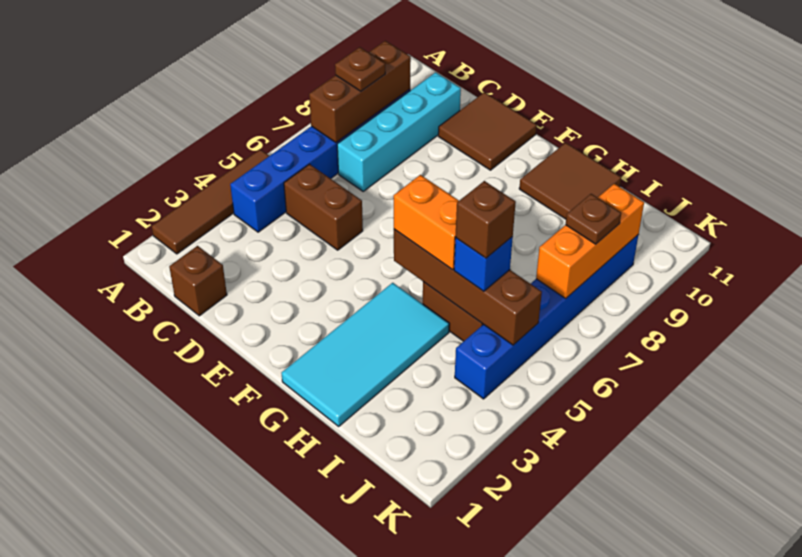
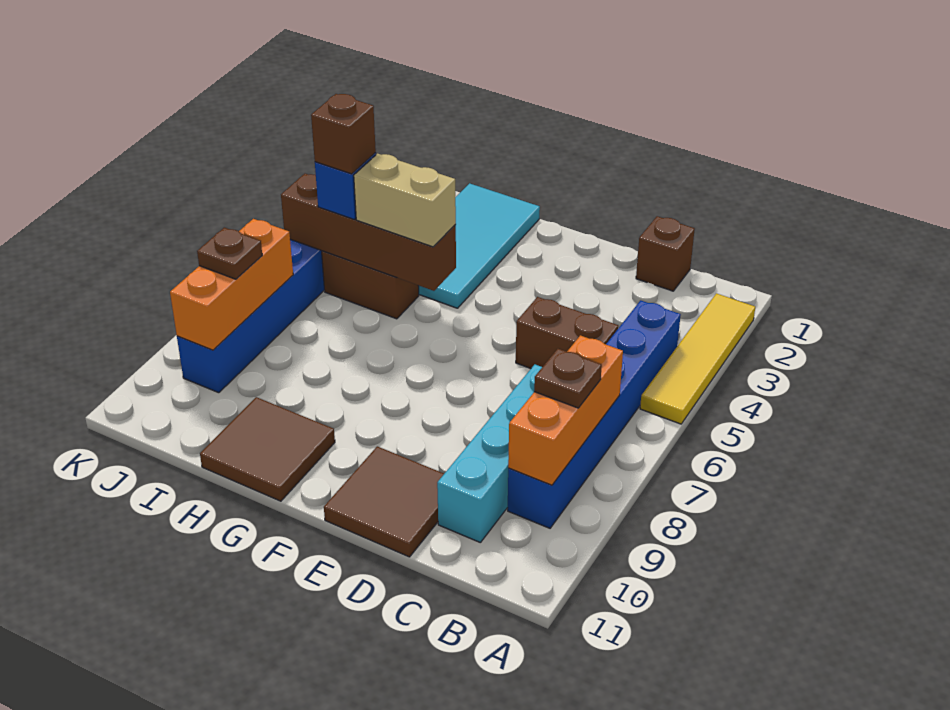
brown 1x4 tile [152,149,269,254] -> yellow 1x4 tile [640,293,755,424]
brown 1x3 brick [309,41,411,142] -> orange 1x3 brick [508,335,623,485]
orange 1x2 brick [394,175,459,270] -> tan 1x2 brick [354,154,456,247]

